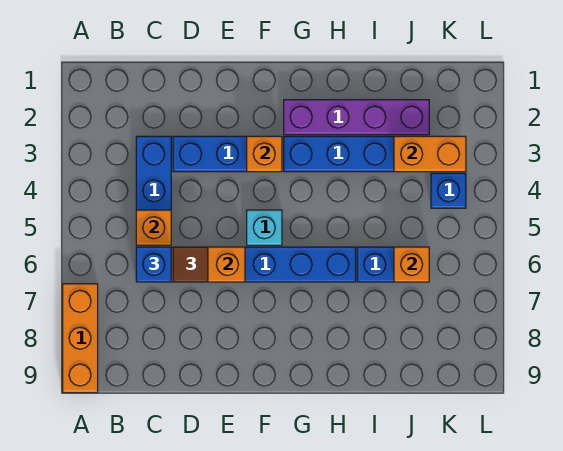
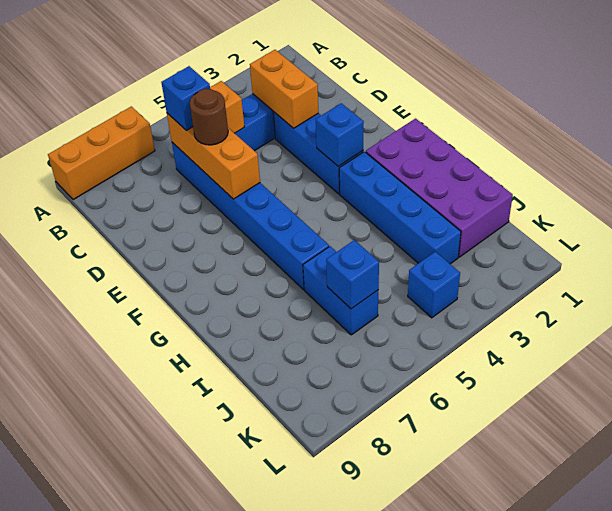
brown 1x1 tile [173,247,208,282] -> brown 1x1 round brick [190,89,228,145]
orange 1x1 brick [247,136,282,172] -> blue 1x1 brick [316,103,364,166]
cyan 1x1 brick [247,210,282,245] -> none
purple 1x4 brick [284,100,429,135] -> purple 2x4 brick [366,119,513,257]
orange 1x2 brick [394,136,466,172] -> orange 1x2 brick moved to [250,50,319,128]
orange 1x1 brick [394,247,429,282] -> blue 1x1 brick [326,240,379,309]

